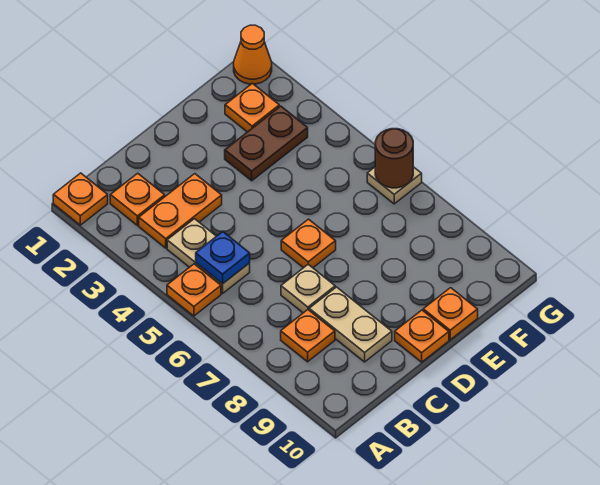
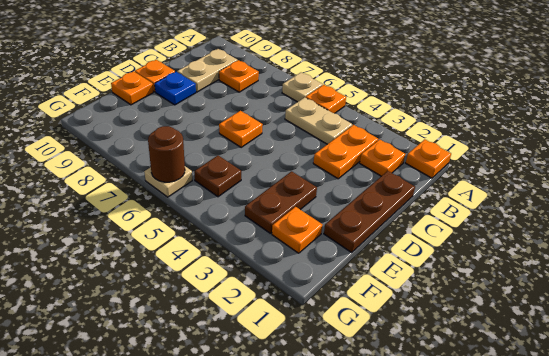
blue 1x1 plate [196,232,250,284] -> blue 1x1 plate moved to [155,72,196,105]
none -> brown 1x3 plate [324,171,415,253]
tan 1x1 plate [281,264,335,313] -> tan 1x1 plate moved to [282,73,323,102]
tan 1x2 plate [309,287,392,362] -> tan 1x2 plate turned to [177,49,238,92]
none -> brown 1x1 plate [194,156,241,197]
orange 1x1 cone [234,25,272,84] -> none

